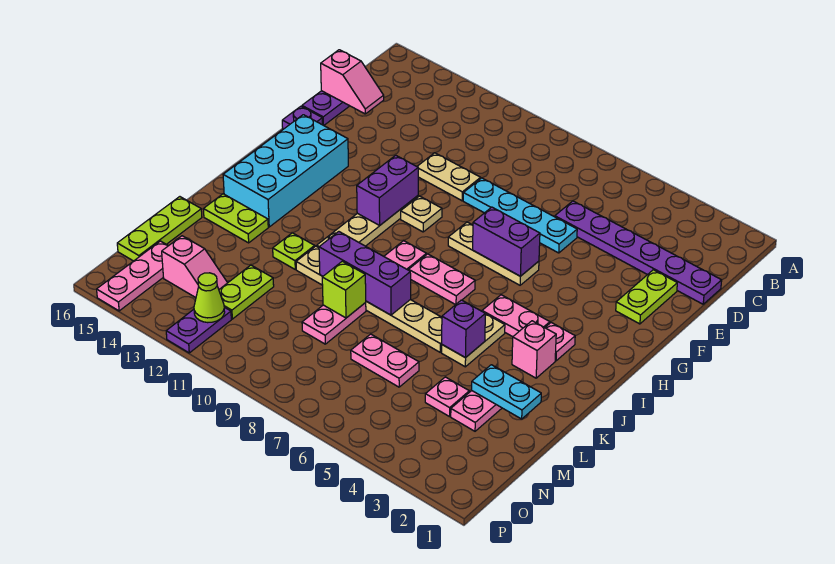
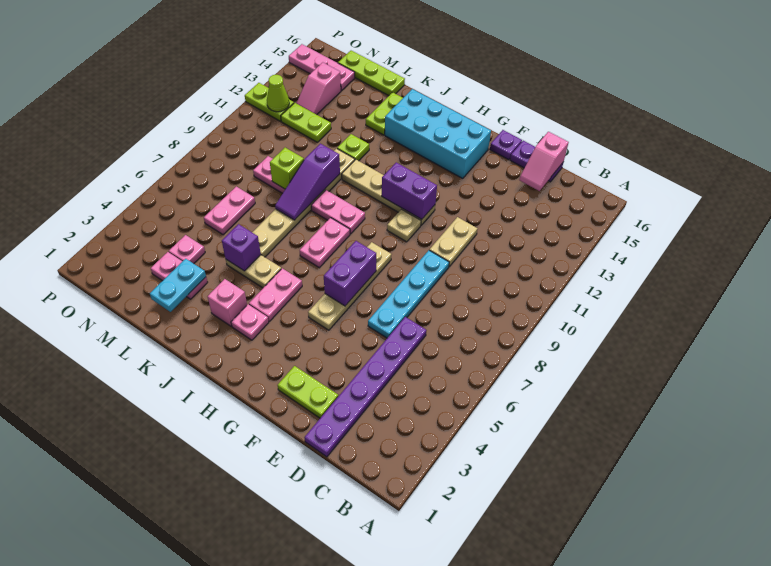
tan 1x3 plate [448,222,539,285] -> tan 1x4 plate [308,242,392,330]
purple 1x3 brick [319,232,411,315] -> purple 1x3 slope [275,144,340,220]
purple 1x2 plate [166,307,231,353] -> lime 1x2 plate [245,83,294,121]

